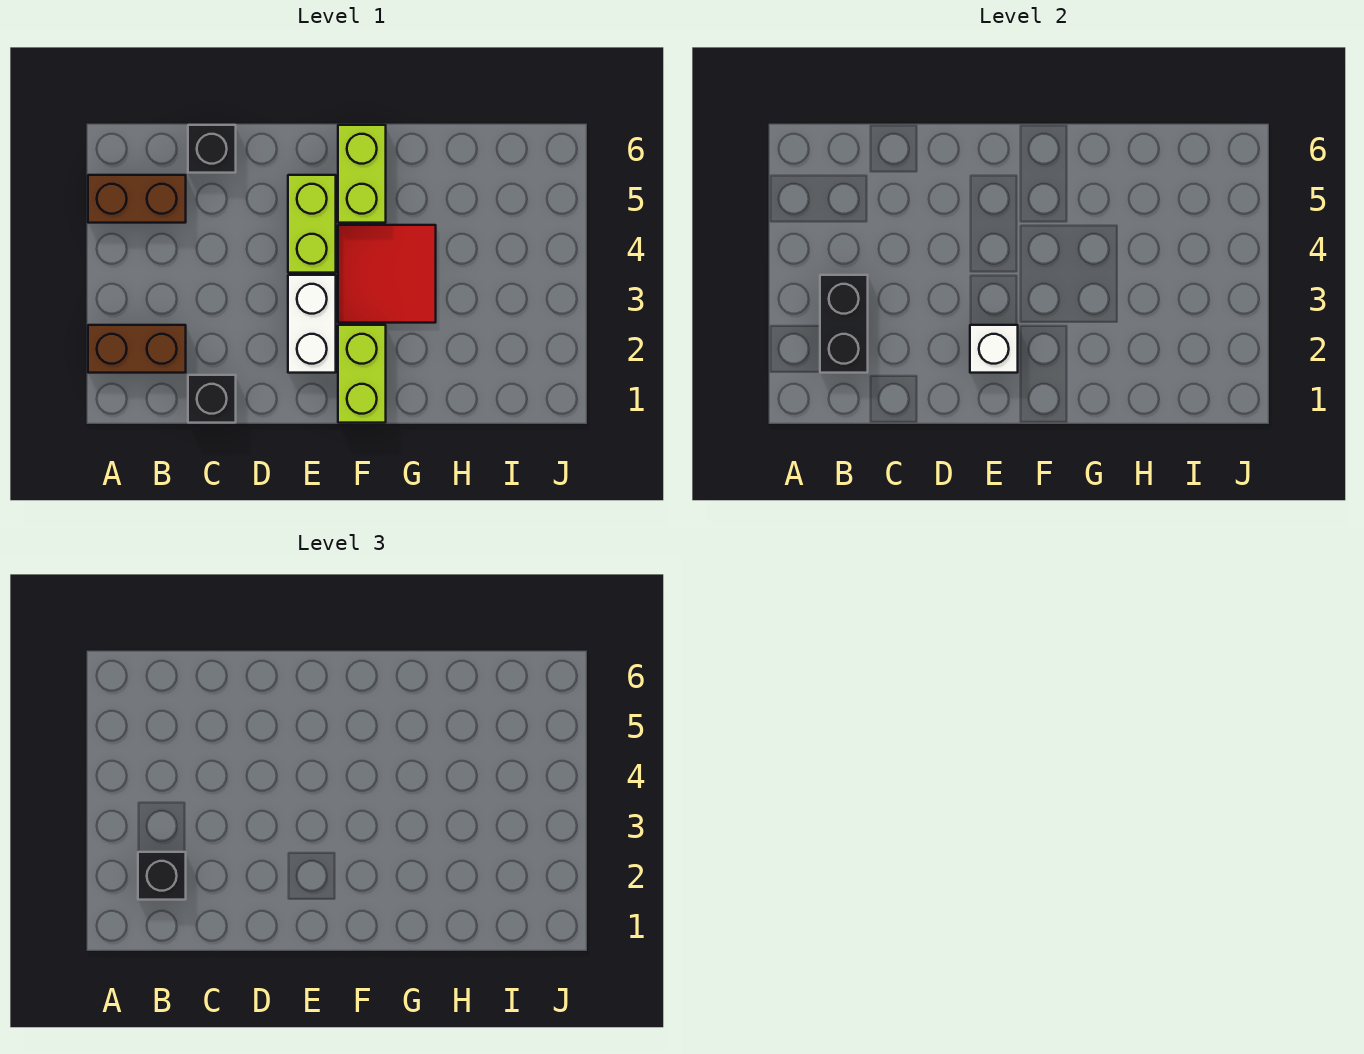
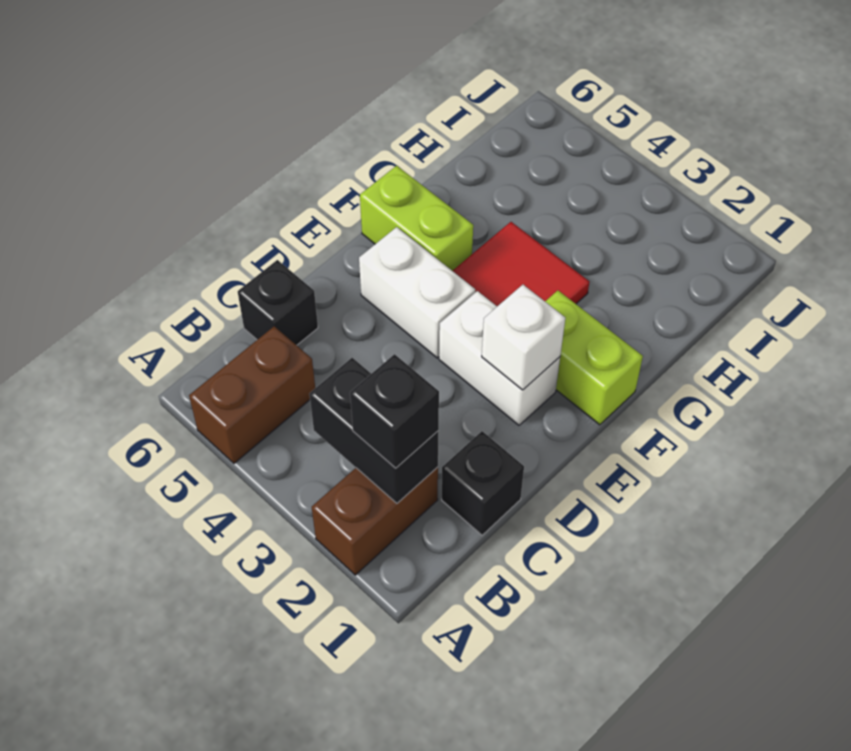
lime 1x2 brick [288,175,336,273] -> white 1x2 brick [359,227,475,358]

